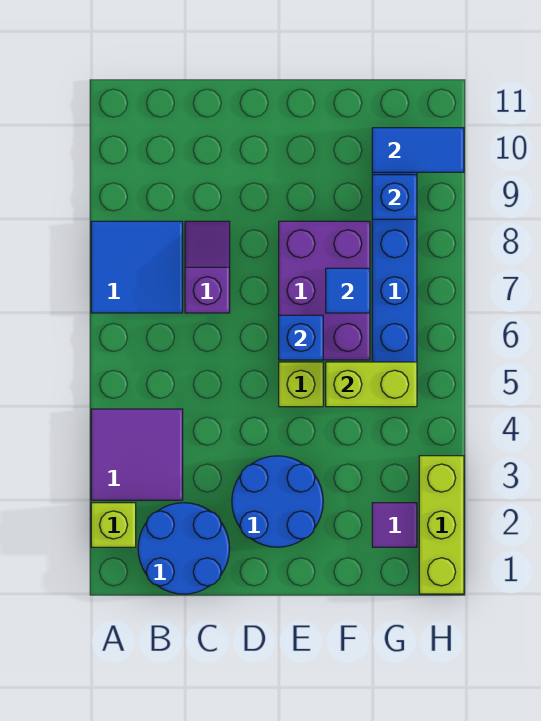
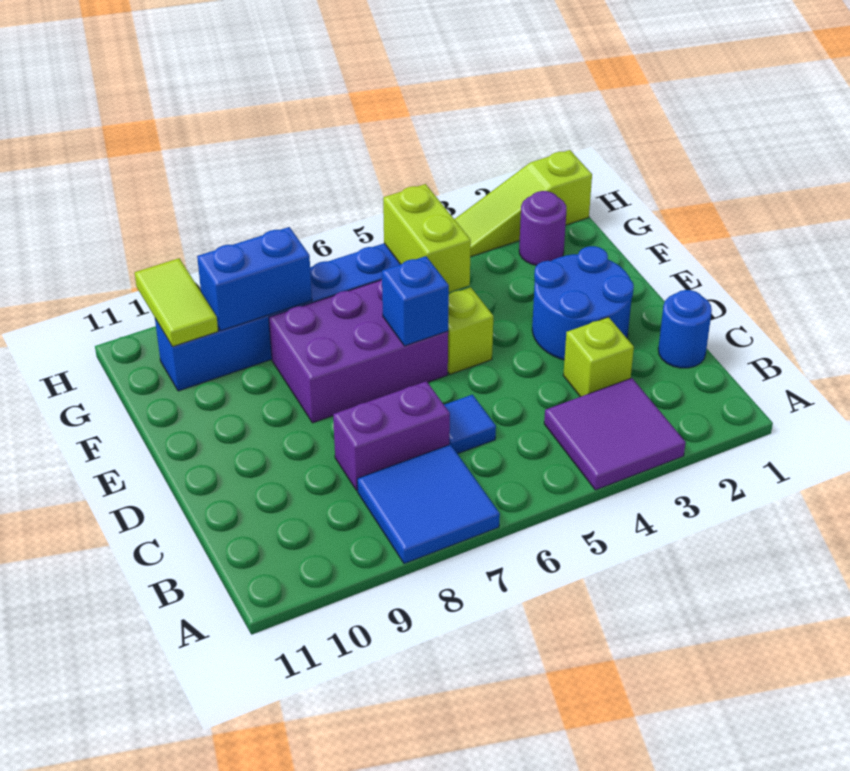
lime 1x1 brick [91,503,136,547] -> lime 1x1 brick moved to [563,317,634,397]
blue 2x2 round brick [138,503,230,594] -> blue 1x1 round brick [658,290,712,368]
purple 1x2 slope [185,221,230,313] -> purple 1x2 brick [333,381,450,491]
blue 1x1 tile [326,268,370,313] -> blue 1x1 tile moved to [444,395,496,454]
purple 1x1 tile [372,503,417,547] -> purple 1x1 round brick [519,191,566,265]
blue 1x1 brick [372,175,417,219] -> blue 1x2 brick [197,227,312,331]
blue 1x2 tile [372,128,464,172] -> lime 1x2 tile [135,258,218,347]
lime 1x3 brick [419,456,464,594] -> lime 1x3 slope [454,150,592,257]

